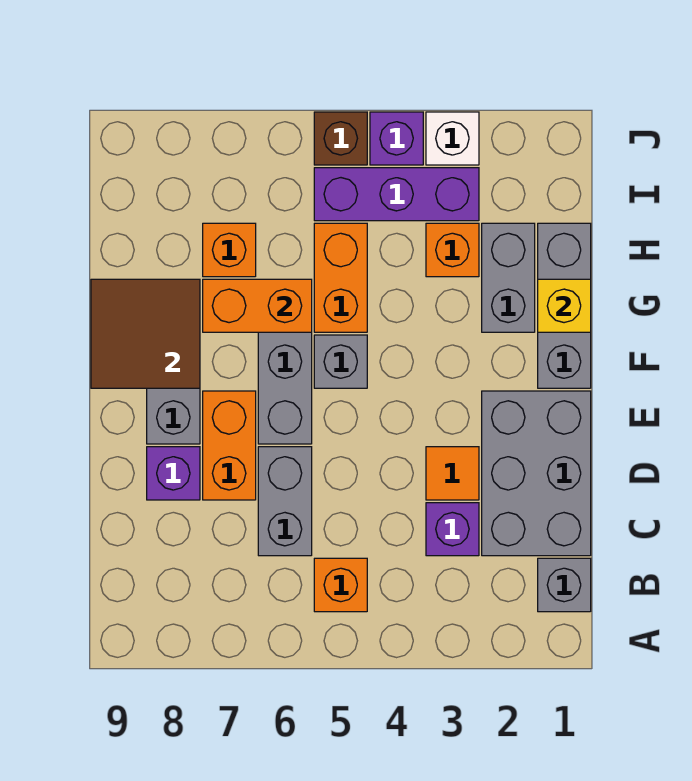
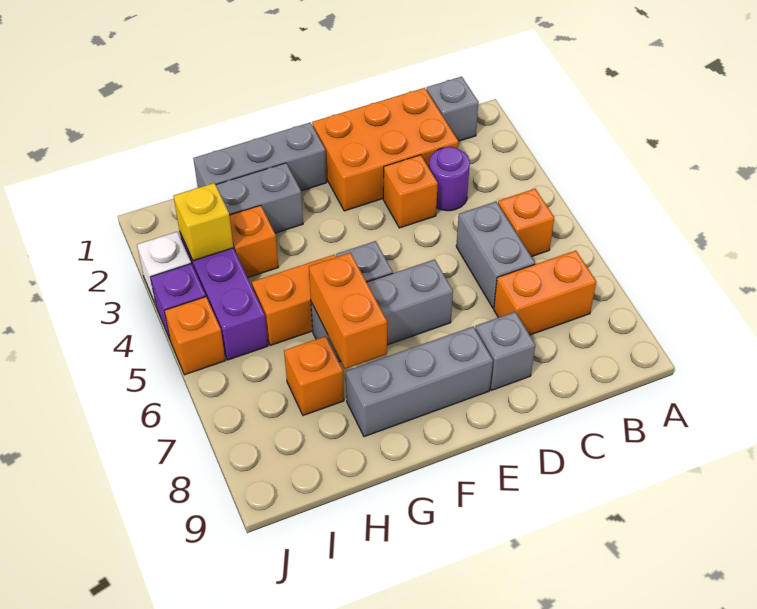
grey 2x3 brick [482,391,591,556] -> orange 2x3 brick [312,88,459,211]
purple 1x1 brick [426,503,479,556] -> purple 1x1 round brick [429,147,470,211]
grey 1x2 brick [258,447,312,556] -> grey 1x2 brick turned to [456,202,535,308]
orange 1x1 tile [426,447,479,500] -> orange 1x1 brick [383,155,438,228]
orange 1x2 brick [203,391,256,500] -> orange 1x2 brick moved to [494,251,596,335]
purple 1x1 brick [147,447,200,500] -> grey 1x1 brick [475,312,535,390]
brown 2x2 tile [91,279,200,388] -> none
yellow 1x1 brick [538,279,591,332] -> yellow 1x1 brick moved to [174,183,233,261]
brown 1x1 brick [314,112,367,165] -> orange 1x1 brick [165,297,225,375]

